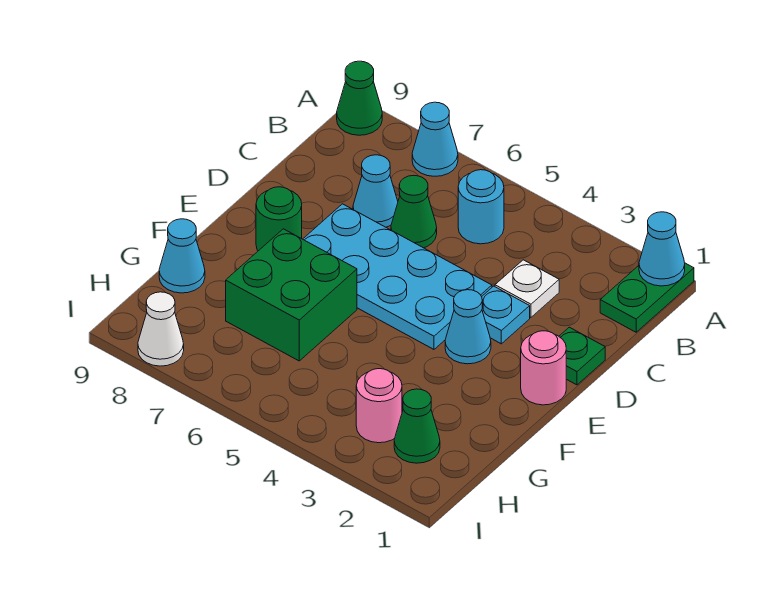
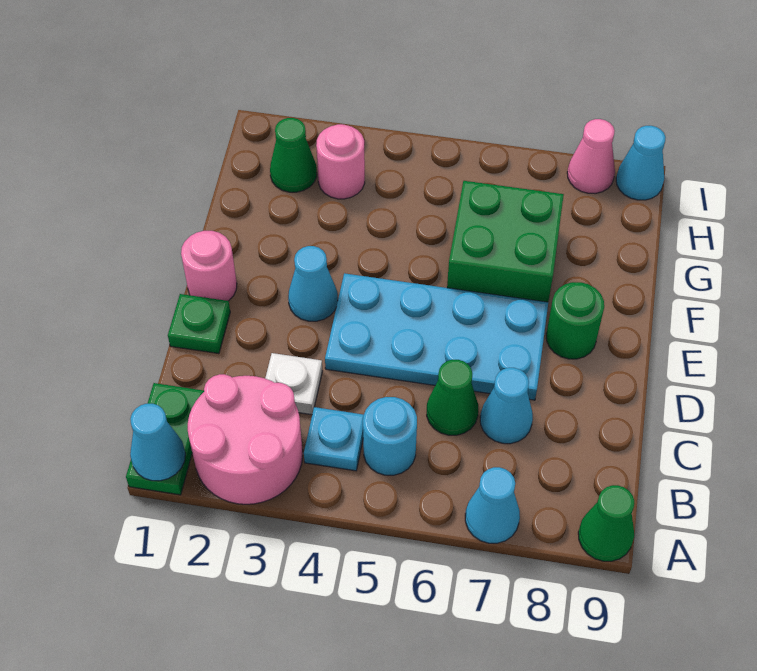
none -> pink 2x2 round brick [188,374,303,504]
cyan 1x1 plate [482,286,530,344] -> cyan 1x1 plate moved to [304,407,364,471]
cyan 1x1 cone [159,219,205,293] -> cyan 1x1 cone moved to [616,126,666,200]
white 1x1 cone [138,292,184,366] -> pink 1x1 cone [567,119,615,194]

